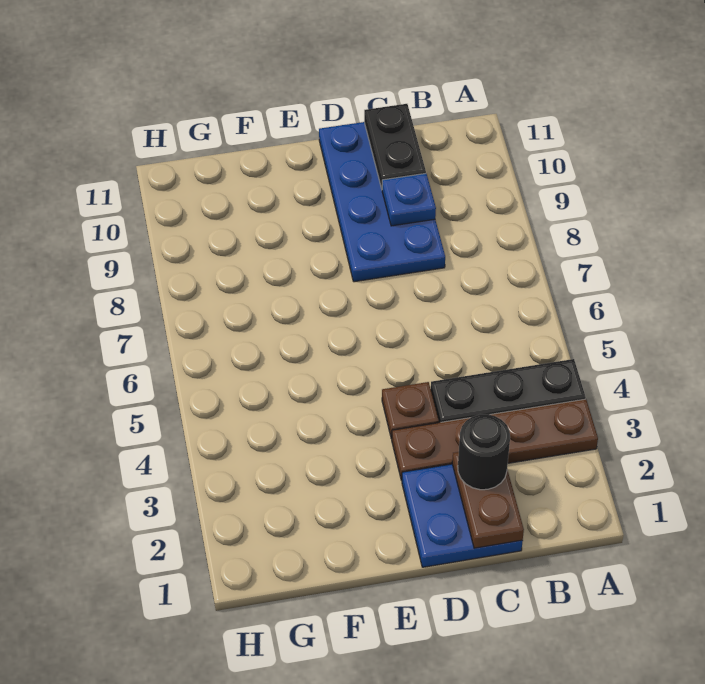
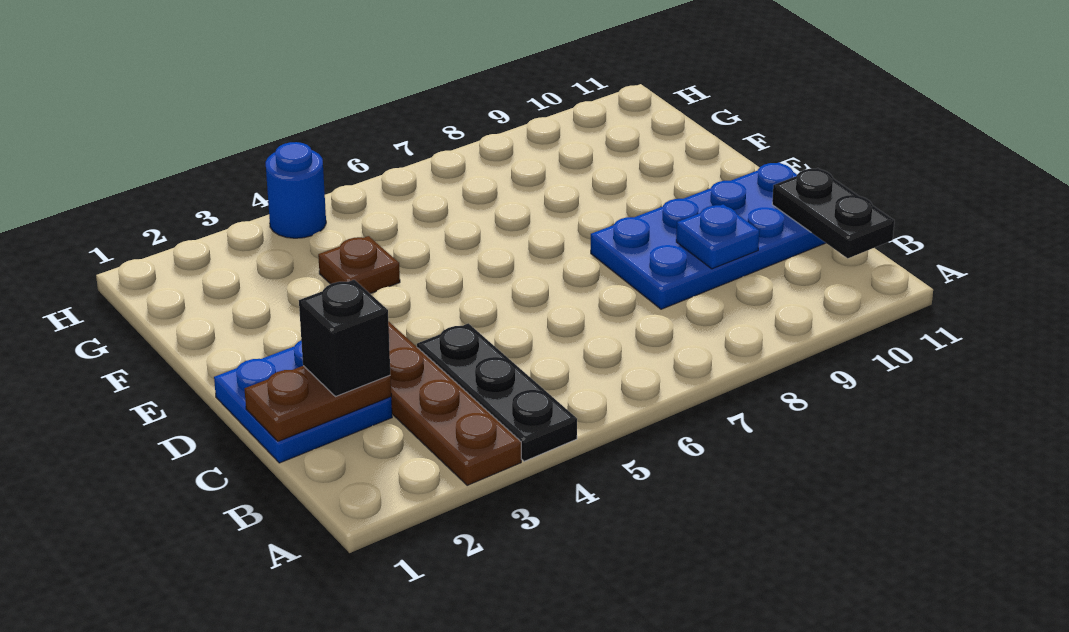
black 1x1 round brick [458,414,510,490] -> black 1x1 brick [299,280,390,397]
black 1x2 plate [364,104,426,188] -> black 1x2 plate turned to [772,168,894,258]
brown 1x1 plate [382,382,439,439] -> brown 1x1 plate moved to [318,236,400,294]
none -> blue 1x1 round brick [266,142,326,238]

